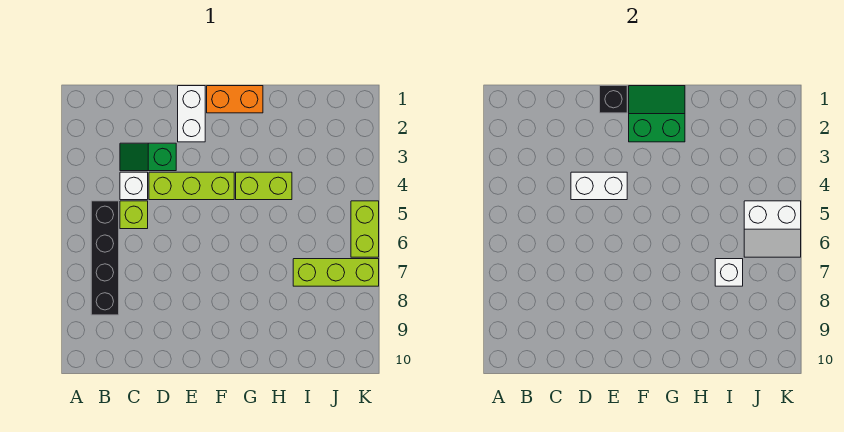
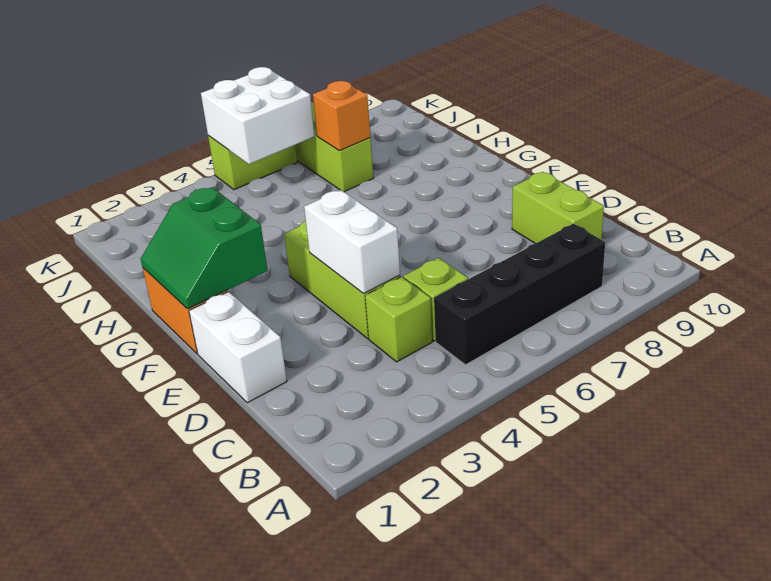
green 1x2 slope [120,143,176,171] -> none
white 1x1 brick [120,172,148,200] -> lime 1x1 brick [365,277,432,362]
white 1x2 brick [178,86,205,142] -> white 1x2 brick turned to [189,292,287,403]
black 1x1 brick [600,86,627,113] -> none
lime 1x2 brick [236,172,292,200] -> lime 1x2 brick moved to [512,172,604,244]
white 1x1 brick [715,259,743,286] -> orange 1x1 brick [313,81,370,151]
white 2x2 slope [744,201,801,257] -> white 2x2 brick [201,67,315,164]

